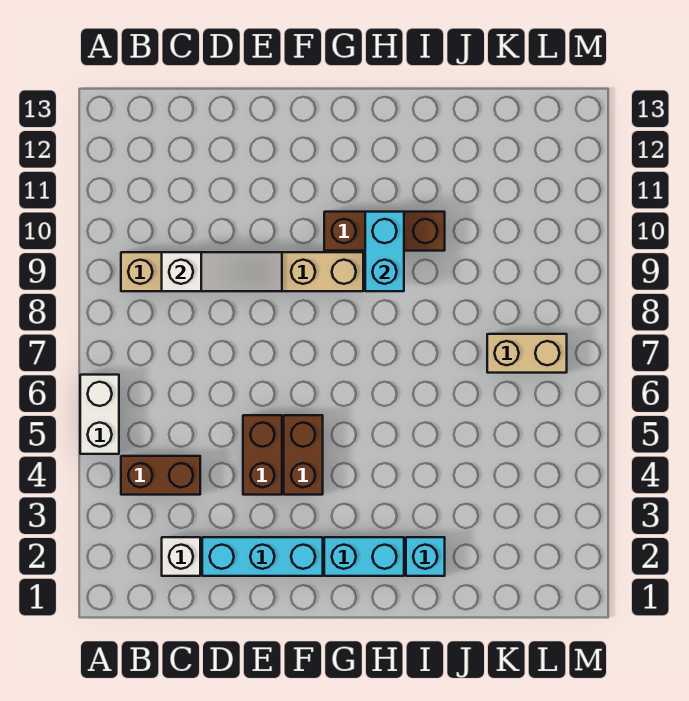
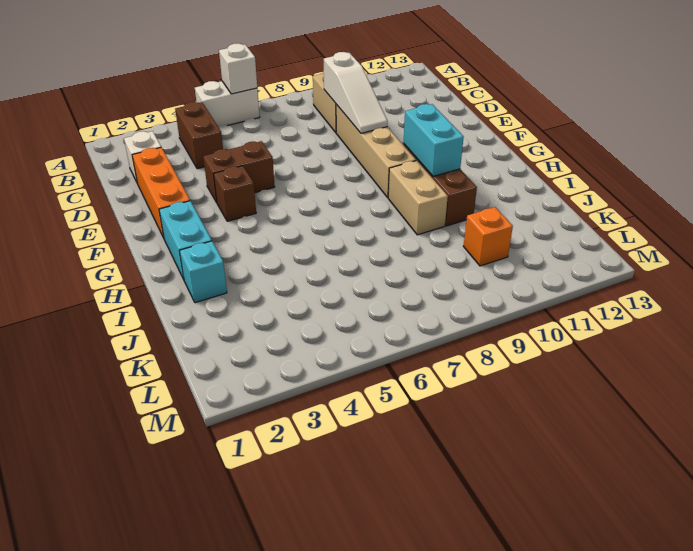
none -> white 1x1 brick [219,43,257,94]
cyan 1x3 brick [202,537,323,576] -> orange 1x3 brick [132,147,190,238]
brown 1x2 brick [284,415,323,495] -> brown 1x1 brick [214,166,256,221]
cyan 1x2 brick [365,212,404,291] -> cyan 1x2 brick turned to [403,104,464,176]
tan 1x2 brick [487,334,567,373] -> tan 1x2 brick moved to [388,161,448,235]
none -> orange 1x1 brick [463,207,513,266]

